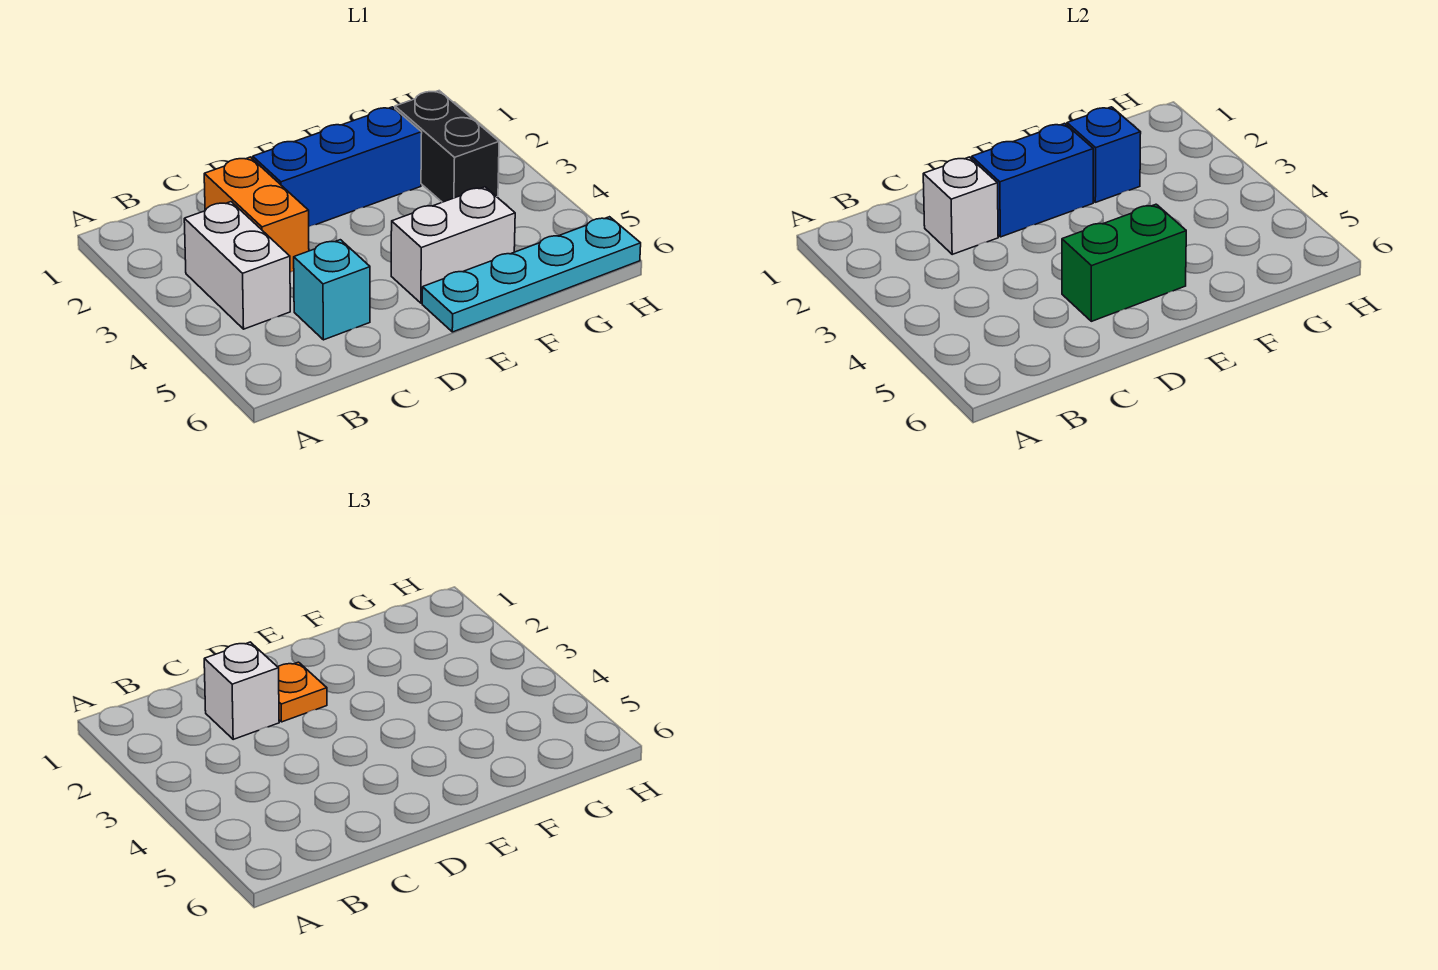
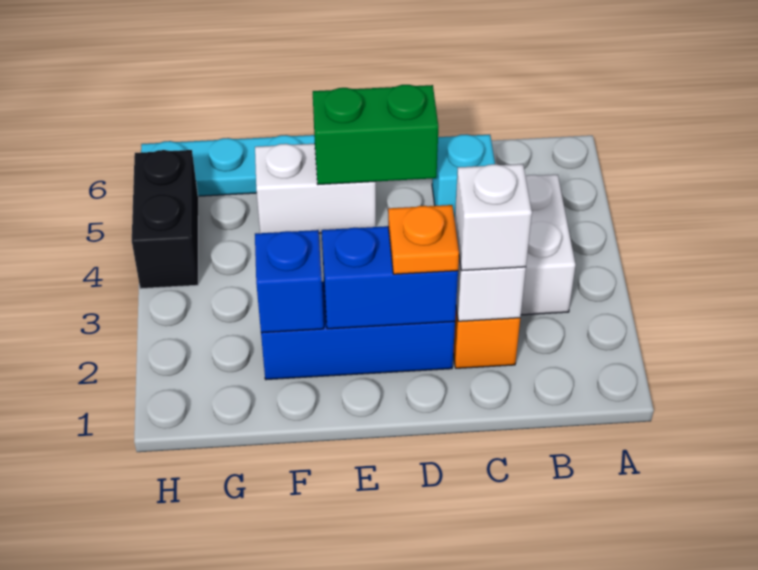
black 1x2 brick [395,91,499,202] -> black 1x2 brick moved to [132,150,198,289]

